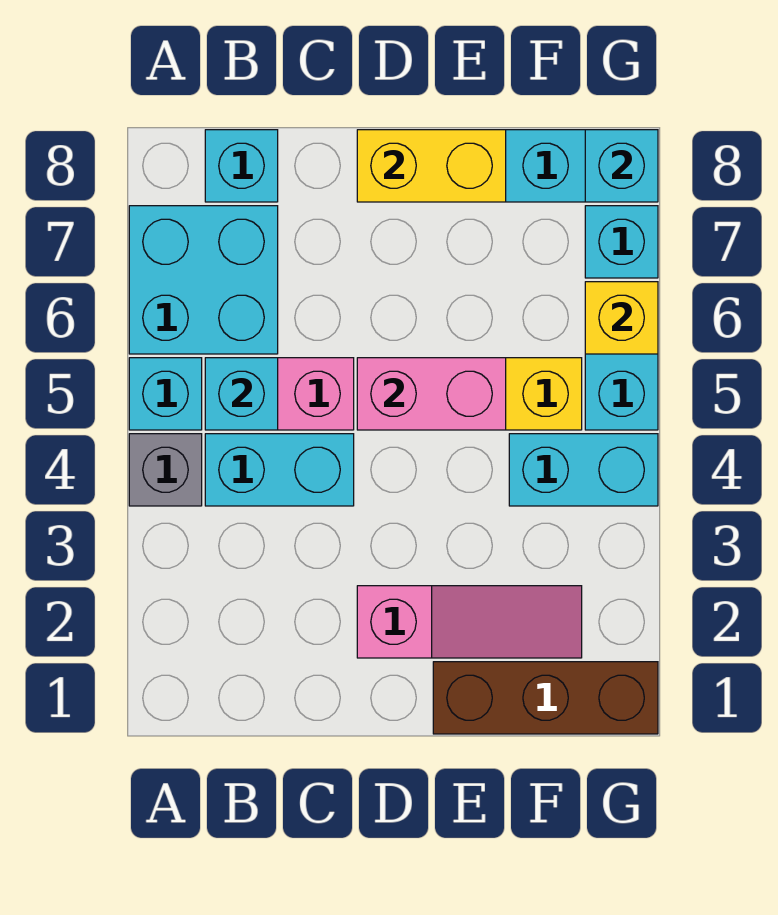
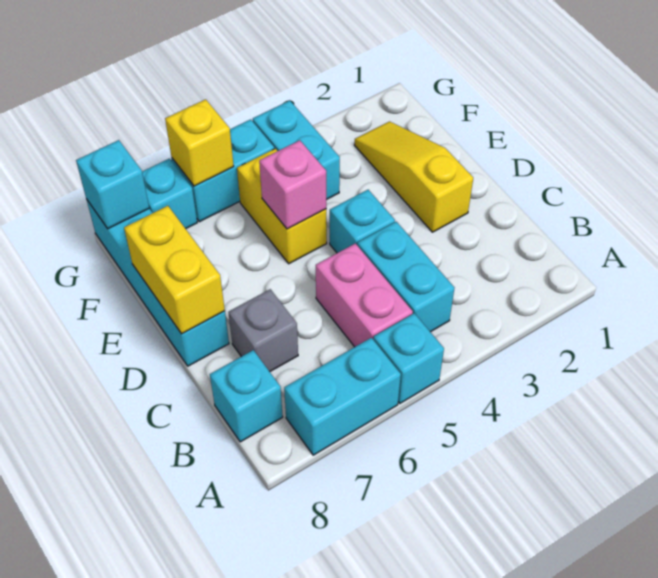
grey 1x1 brick [129,434,202,506] -> grey 1x1 brick moved to [228,289,298,372]
cyan 2x2 brick [129,206,278,354] -> cyan 1x2 brick [284,338,401,455]
cyan 1x1 brick [205,358,278,430] -> cyan 1x1 brick moved to [330,190,395,253]
pink 1x3 slope [357,586,582,658] -> yellow 1x3 slope [355,122,473,232]
pink 1x2 brick [357,358,506,430] -> pink 1x1 brick [259,140,326,229]
brown 1x3 brick [433,662,658,734] -> none

